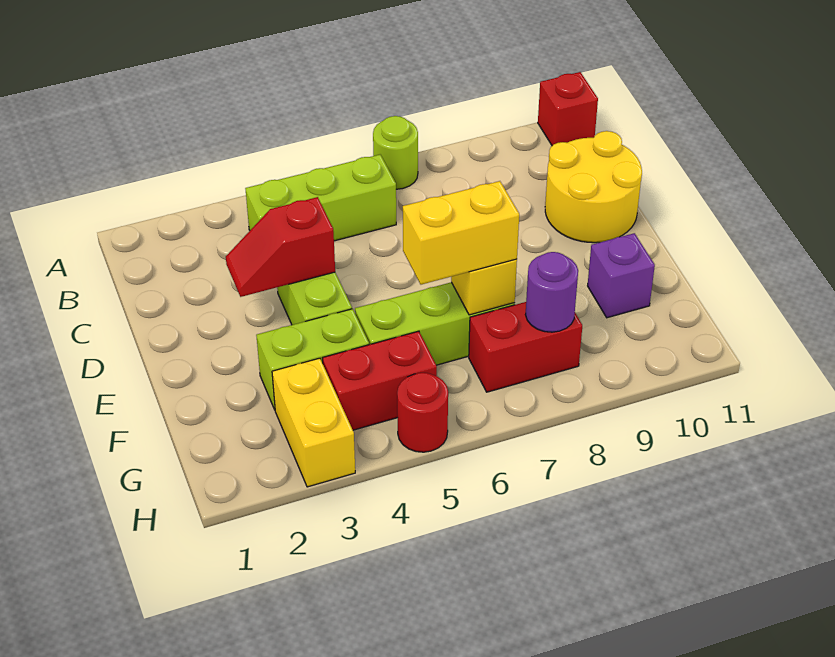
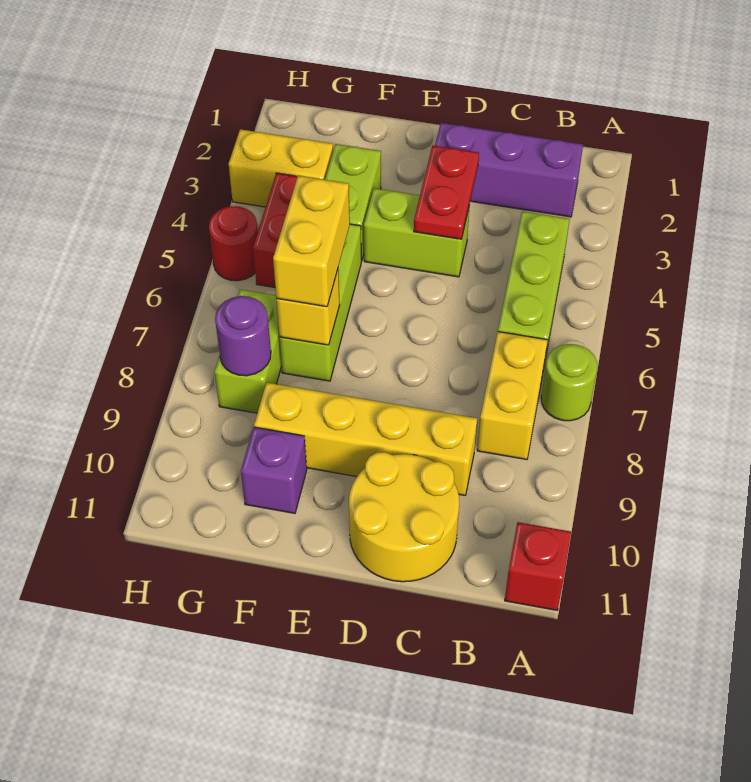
none -> purple 1x3 brick [435,123,583,217]
none -> yellow 1x2 brick [477,332,548,460]
none -> yellow 1x4 brick [254,383,477,495]
red 1x2 slope [226,197,335,297] -> red 1x2 plate [414,145,479,239]
red 1x2 brick [469,302,582,392] -> lime 1x2 brick [215,289,282,413]

